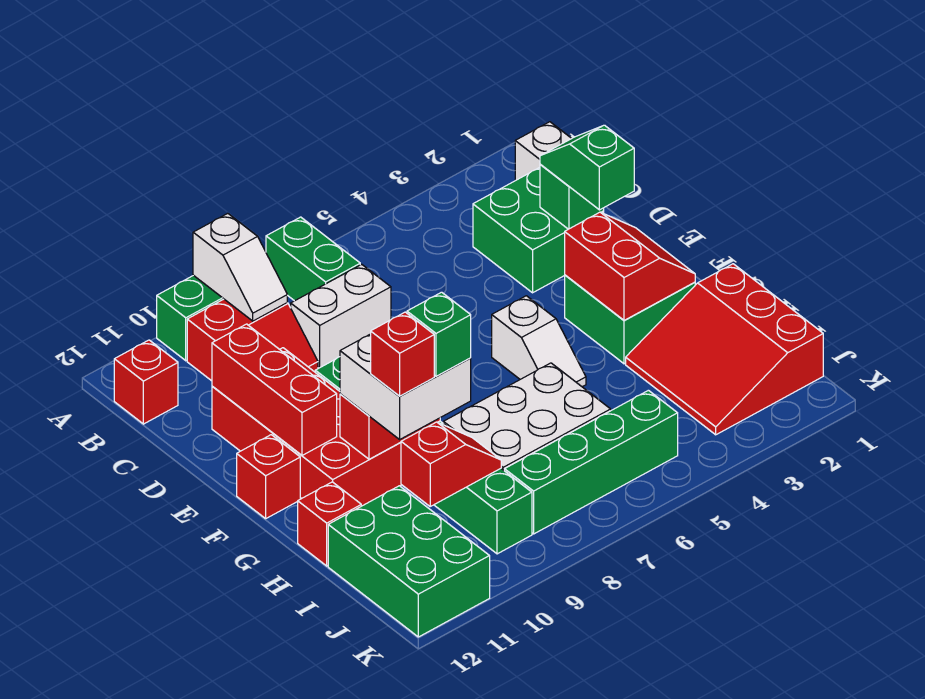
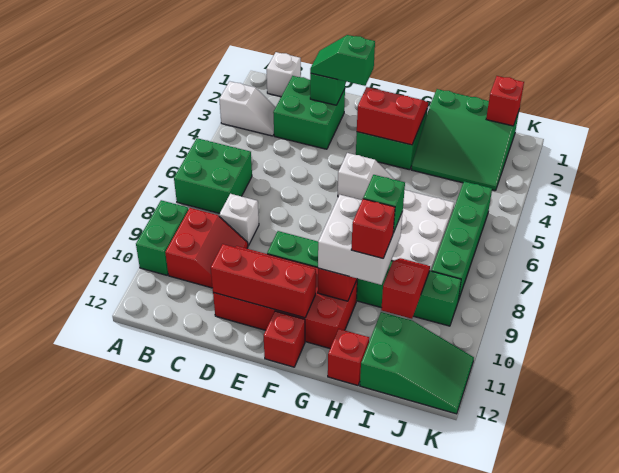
green 1x2 brick [266,217,360,301] -> green 2x2 brick [174,138,252,214]
white 1x2 slope [193,213,287,321] -> white 1x2 slope moved to [219,81,276,136]
red 1x1 brick [114,340,178,424] -> red 1x1 brick moved to [486,76,524,126]
white 1x2 brick [291,264,391,368] -> white 1x1 brick [219,194,259,246]
red 3x3 slope [626,264,823,435] -> green 3x3 slope [411,89,519,191]
green 2x3 brick [328,486,490,637] -> green 2x3 slope [360,312,474,414]

